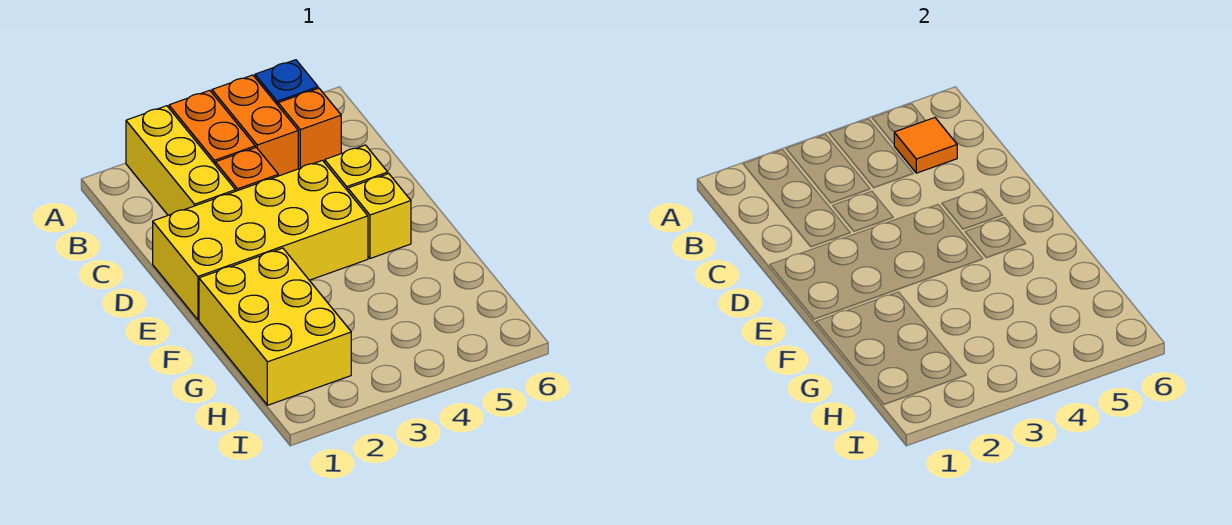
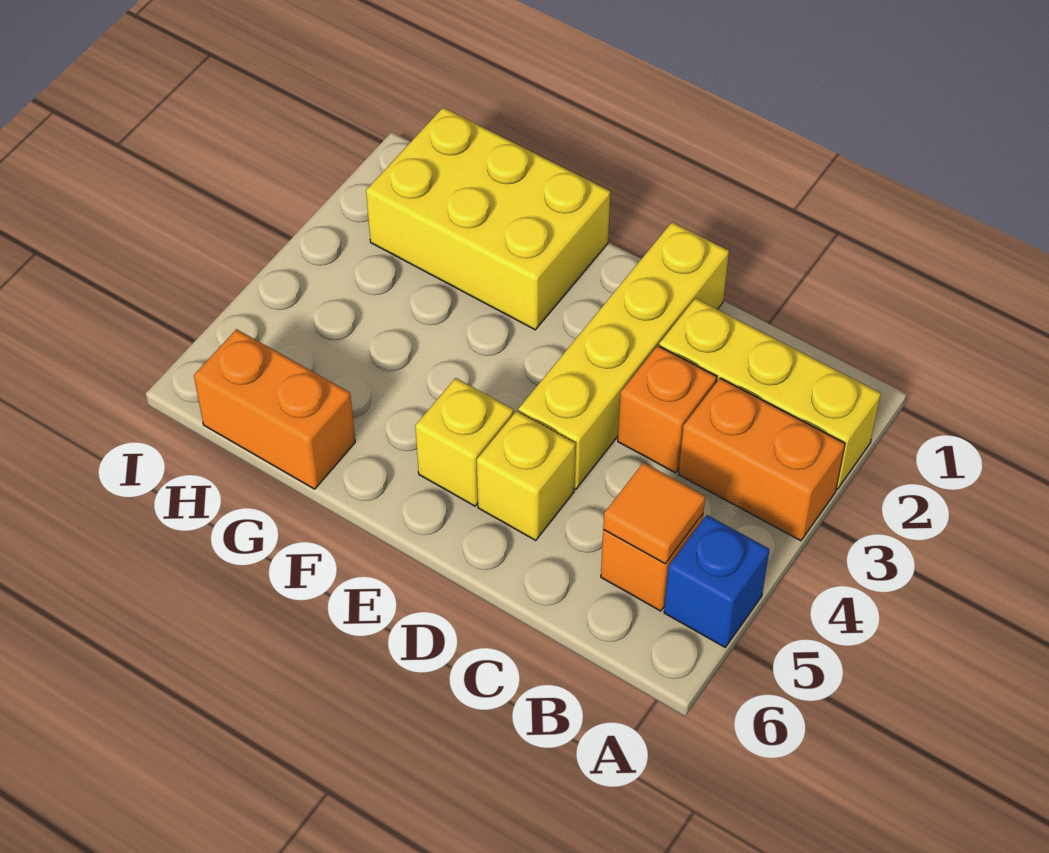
orange 1x2 brick [212,75,298,176] -> orange 1x2 brick moved to [194,329,355,489]
yellow 2x4 brick [153,160,368,320] -> yellow 1x4 brick [518,222,729,489]

